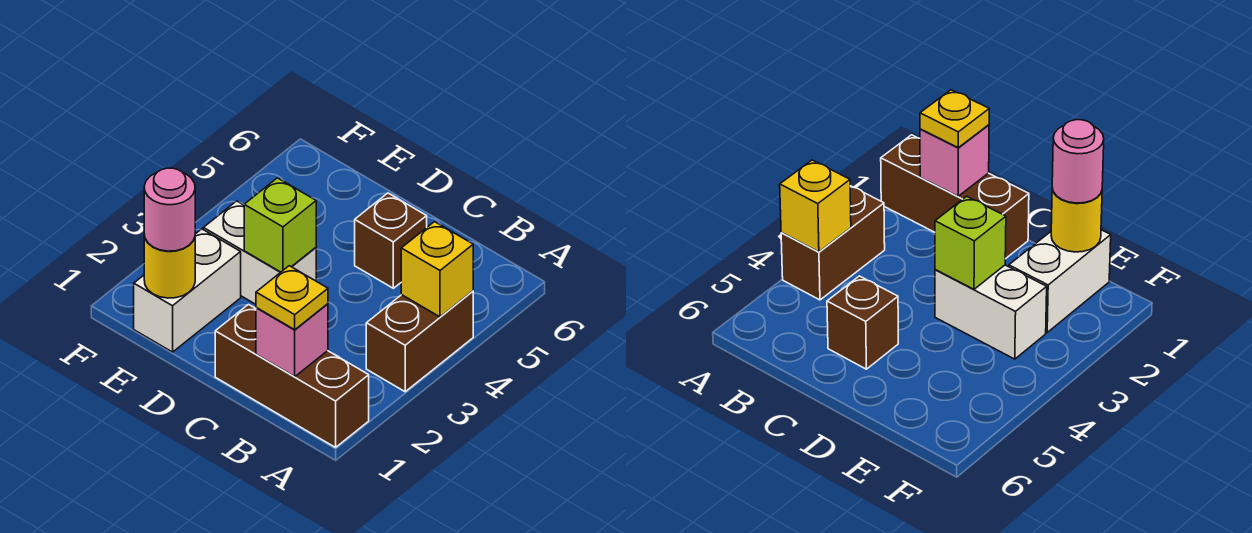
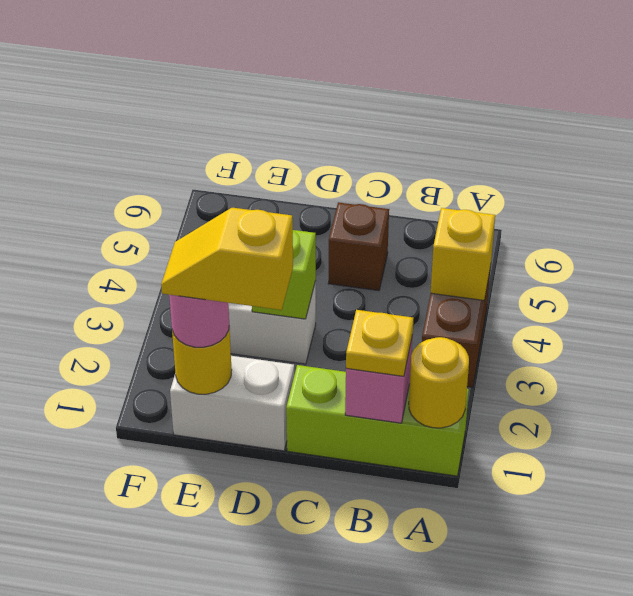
brown 1x3 brick [215,305,369,447] -> lime 1x3 brick [286,365,469,476]
none -> yellow 1x1 round brick [409,337,469,428]
none -> yellow 1x2 slope [161,208,293,310]
white 1x2 brick [134,229,241,352] -> white 1x2 brick turned to [170,356,294,451]

